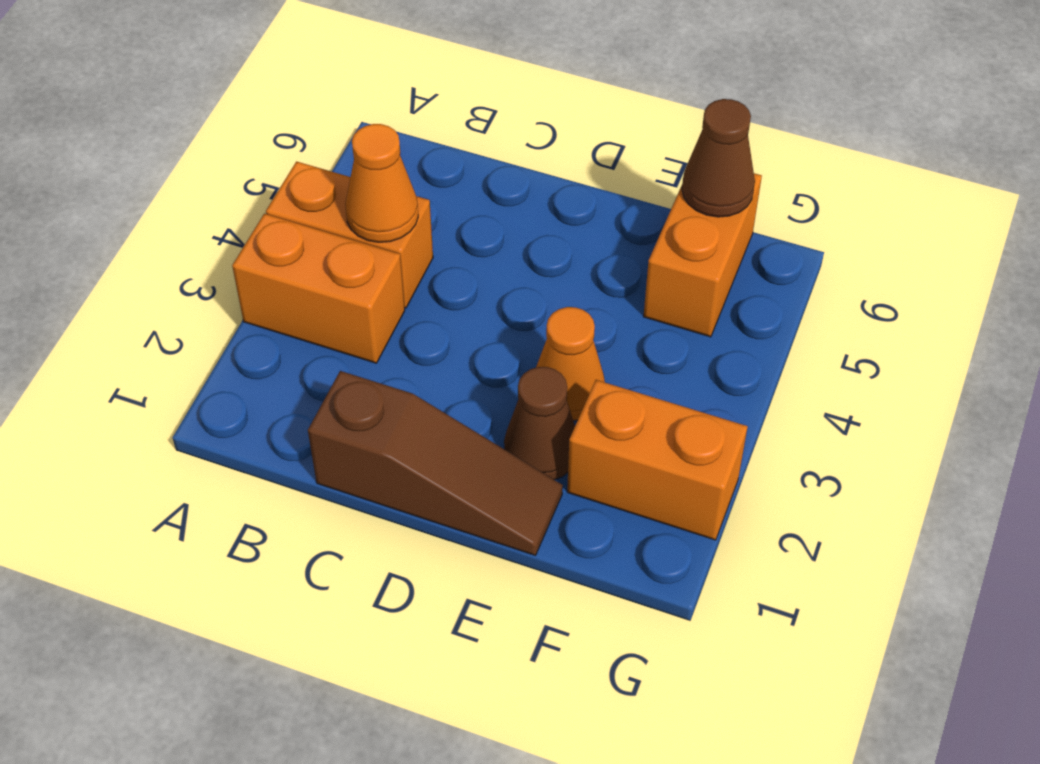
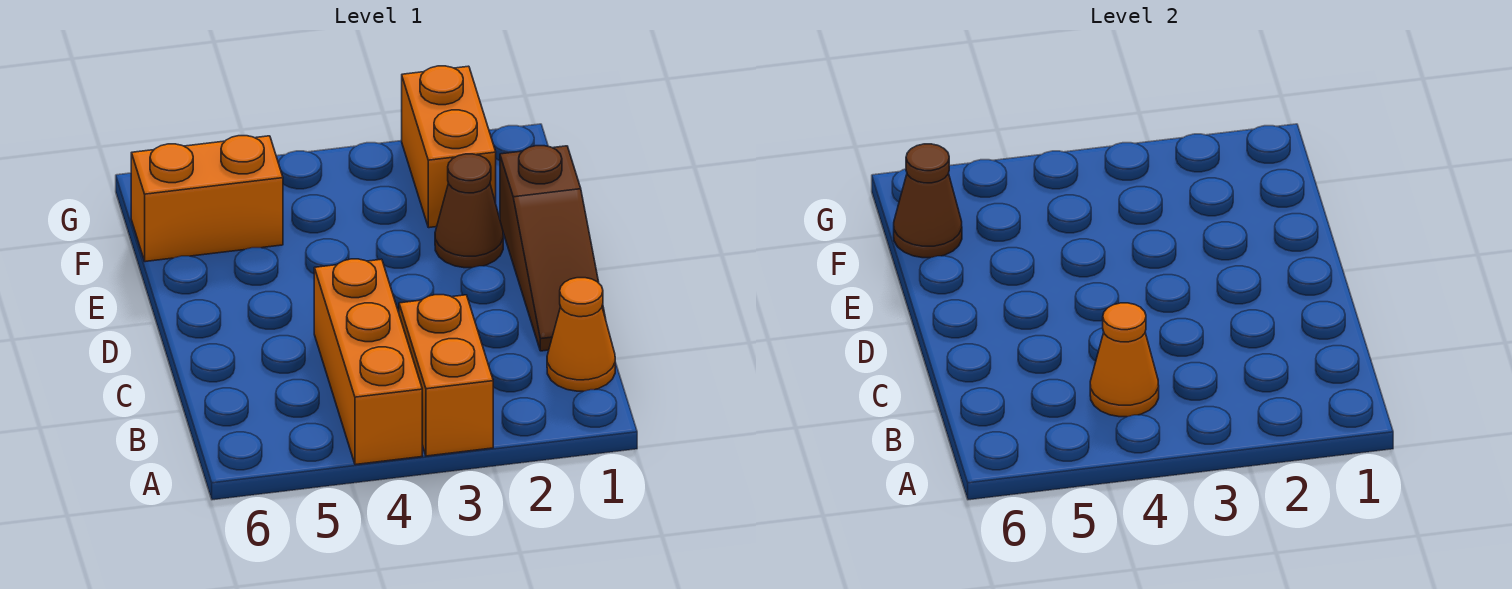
orange 1x2 brick [266,162,433,308] -> orange 1x3 brick [314,259,422,465]
brown 1x3 slope [308,371,563,555] -> brown 1x3 slope turned to [500,146,606,351]
orange 1x1 cone [536,307,605,421] -> orange 1x1 cone moved to [547,278,615,391]

